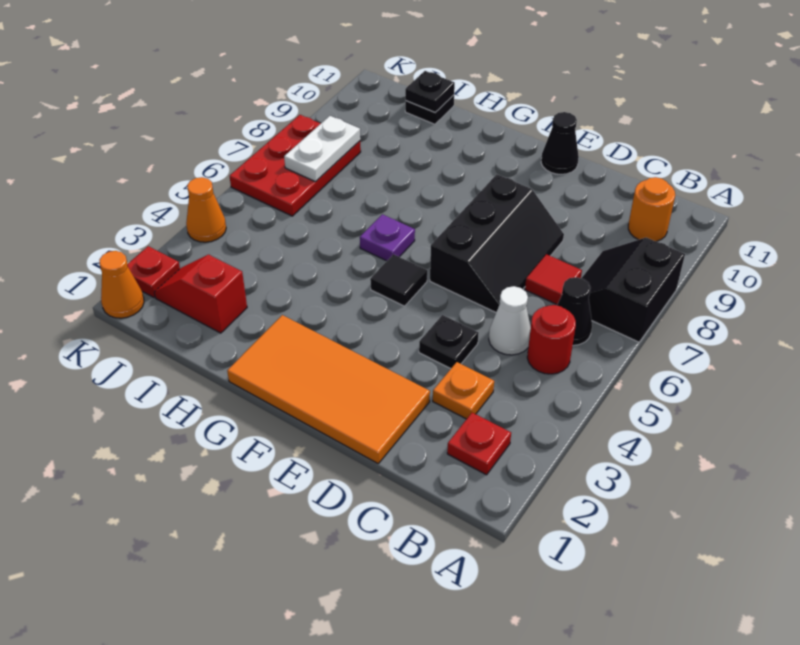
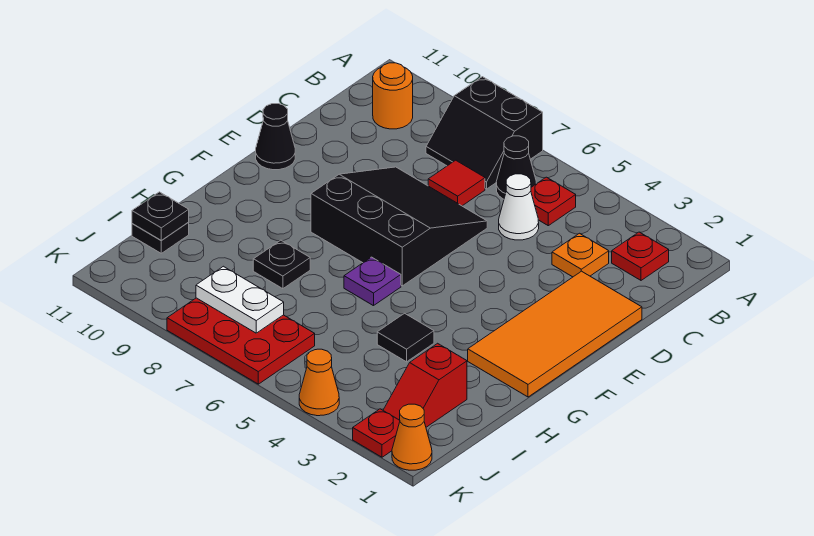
red 1x1 round brick [527,305,576,374] -> red 1x1 plate [531,177,576,226]
black 1x1 plate [419,315,479,369] -> black 1x1 plate moved to [253,240,310,289]
black 2x3 slope [430,174,564,312] -> black 3x3 slope [311,167,487,286]
black 1x1 tile [370,254,427,306] -> black 1x1 tile moved to [377,313,434,362]

